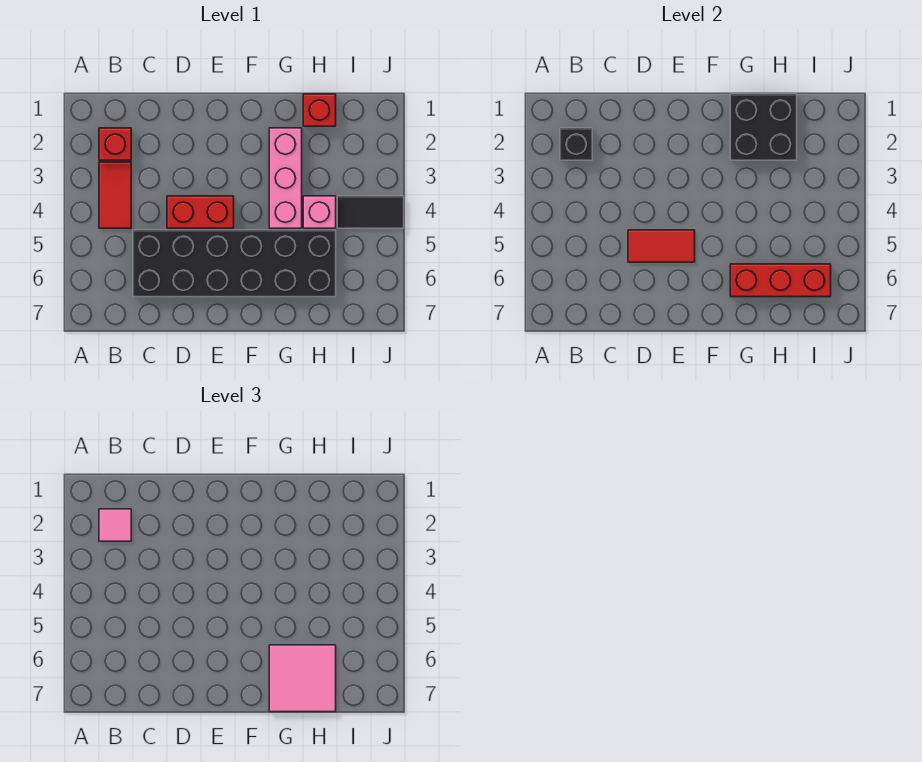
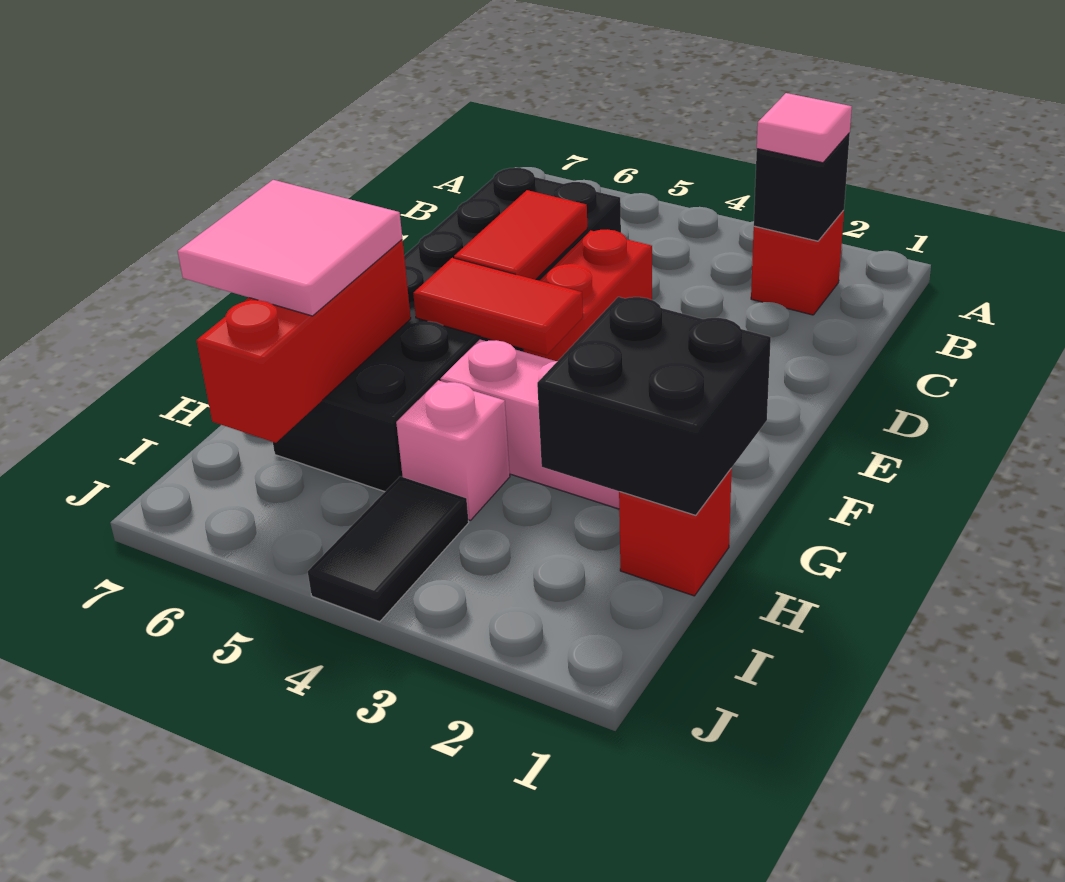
red 1x2 tile [99,162,131,228] -> red 1x2 tile moved to [413,258,583,355]

